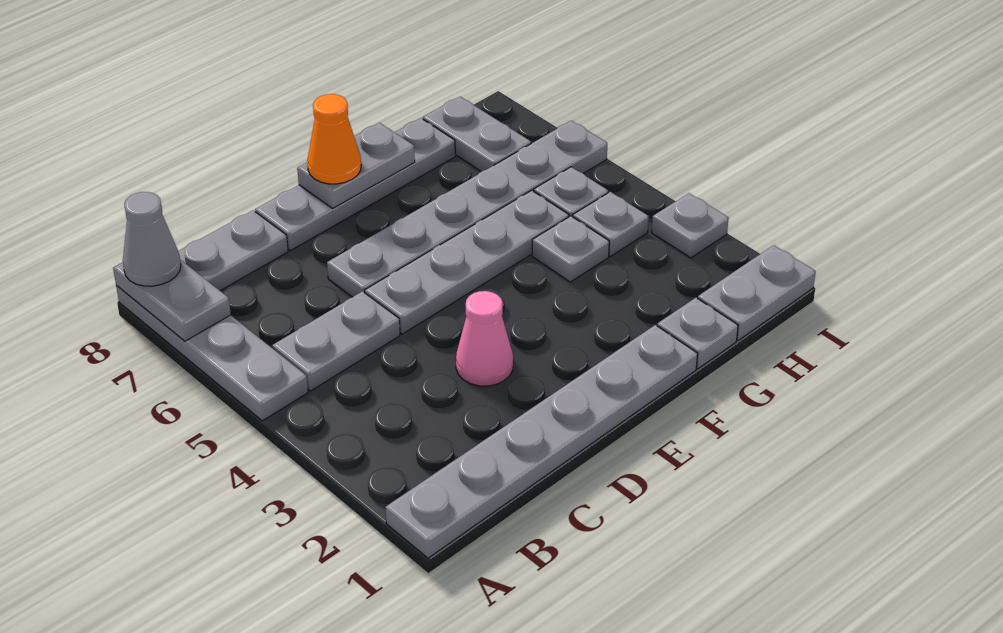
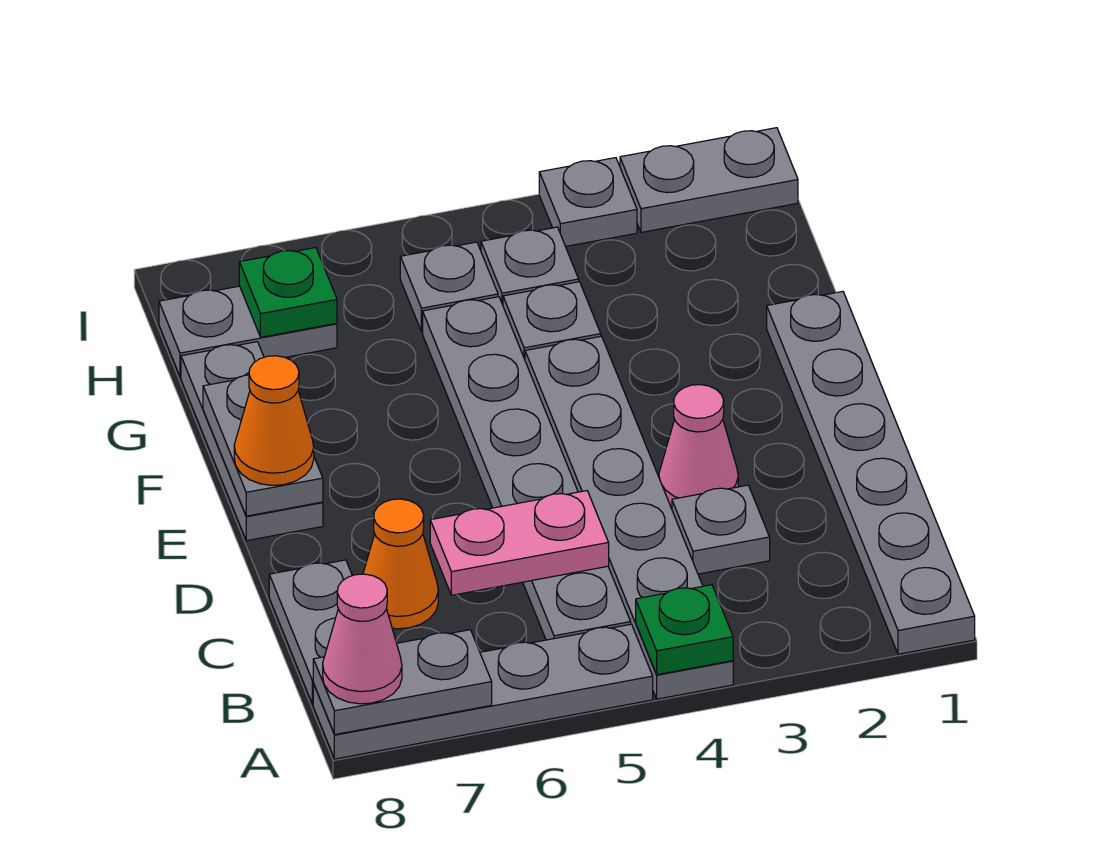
none -> green 1x1 plate [636,585,733,675]
grey 1x1 cone [123,192,181,286] -> pink 1x1 cone [323,574,402,704]
none -> pink 1x2 plate [430,491,609,595]
none -> orange 1x1 cone [363,499,438,629]
grey 1x6 plate [327,121,607,297] -> grey 1x6 plate moved to [525,336,733,699]
grey 1x4 plate [255,118,455,250] -> grey 1x3 plate [181,342,323,541]
grey 1x1 plate [657,298,738,369] -> grey 1x1 plate moved to [672,485,770,574]
grey 1x2 plate [698,245,816,340] -> grey 1x2 plate turned to [620,128,798,232]
none -> green 1x1 plate [239,248,337,337]

